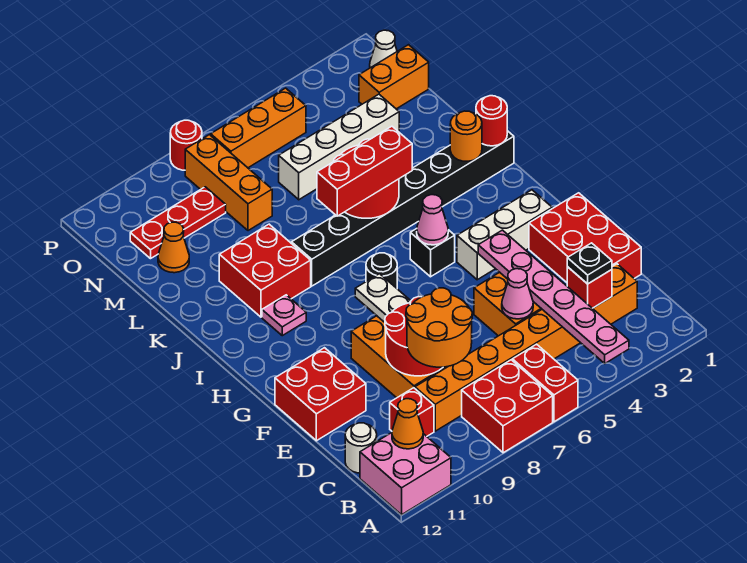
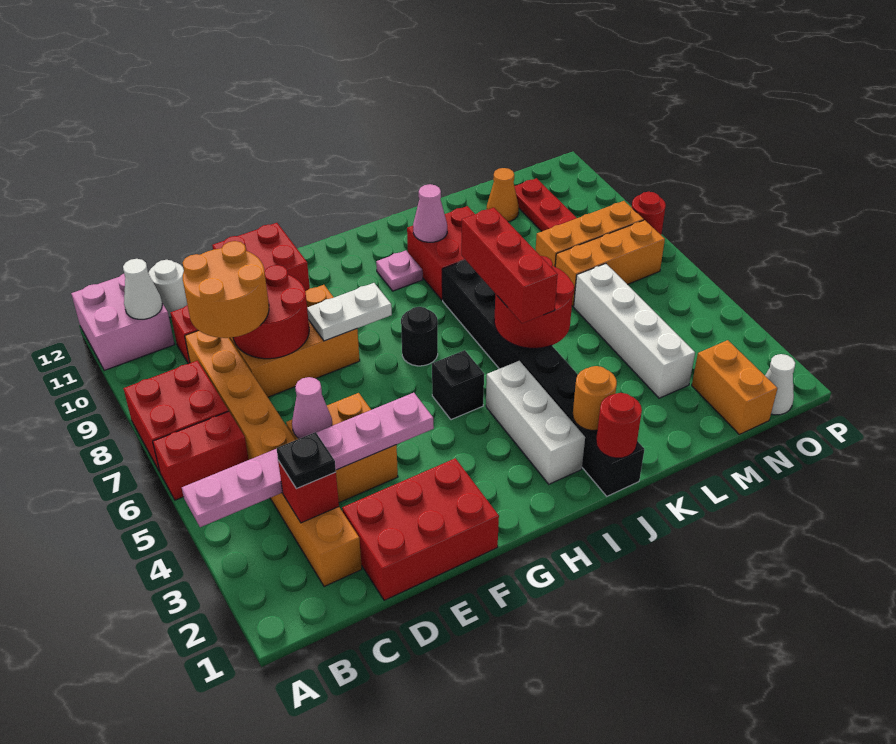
orange 1x1 cone [392,399,423,449] -> white 1x1 cone [123,259,162,319]
white 1x3 brick [457,190,552,280] -> white 1x3 brick moved to [486,361,585,484]
pink 1x1 cone [417,195,448,245] -> pink 1x1 cone moved to [413,184,447,242]
orange 1x3 brick [211,88,306,168] -> orange 1x3 brick turned to [555,220,665,306]

